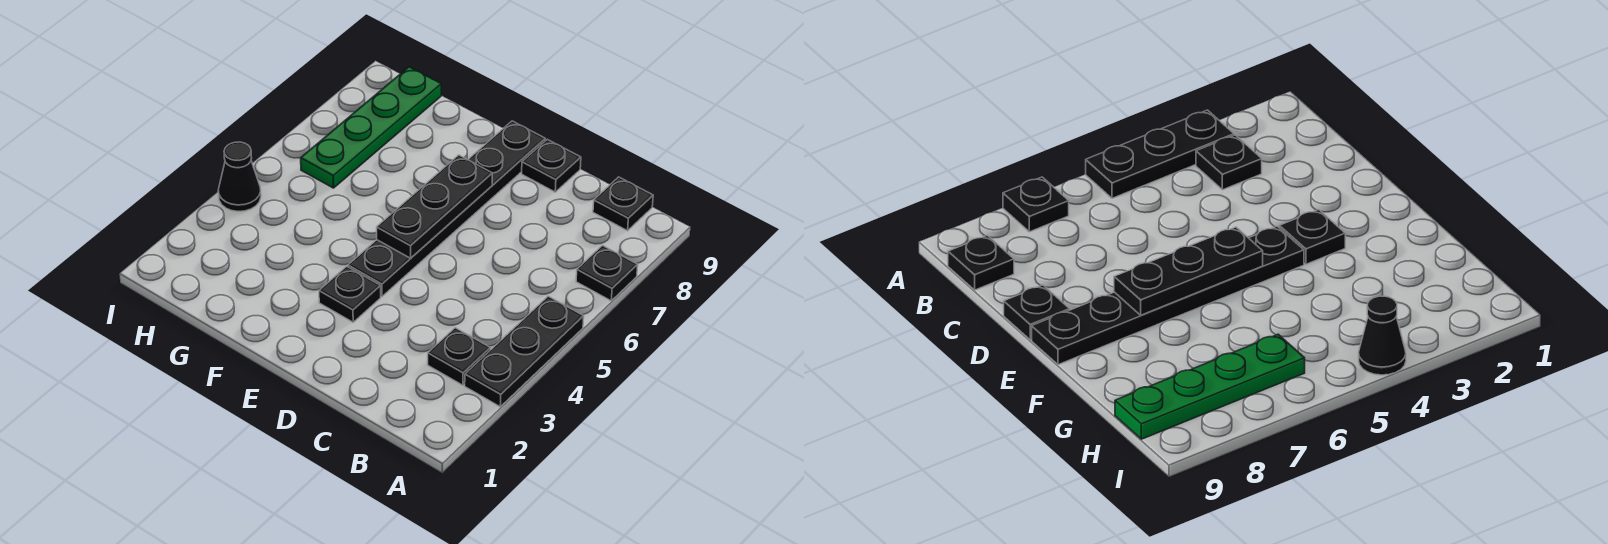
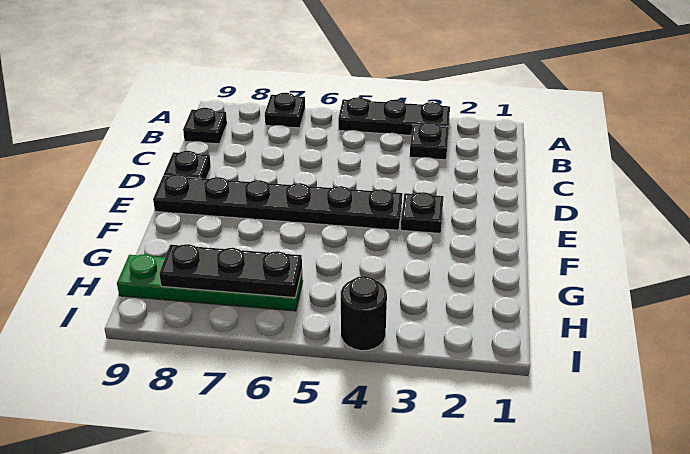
black 1x3 plate [377,155,492,258] -> black 1x3 plate moved to [159,244,302,298]
black 1x1 cone [218,142,261,211] -> black 1x1 round brick [341,276,387,351]

